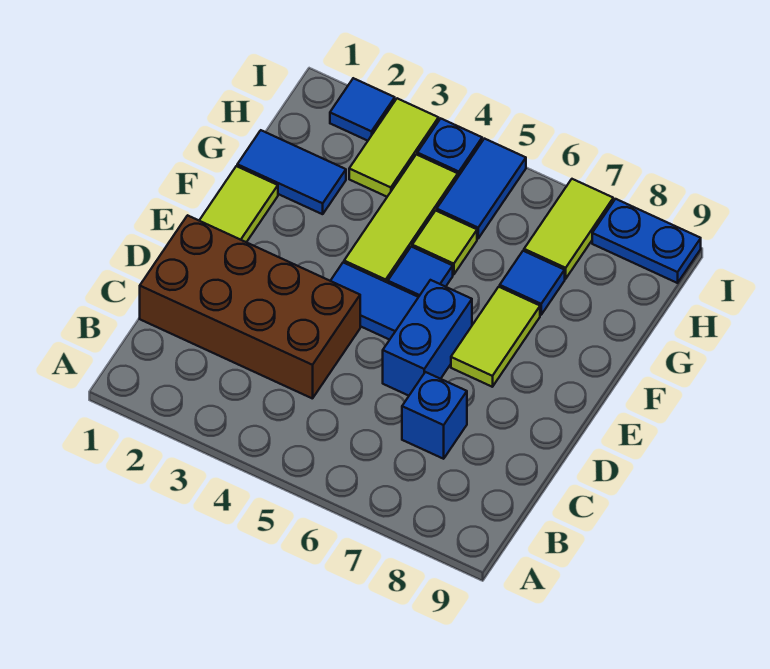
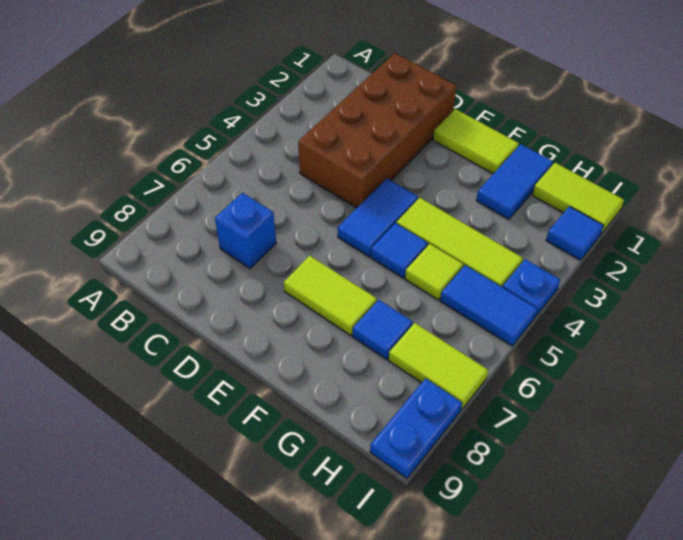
blue 1x2 brick [383,280,472,396] -> none
lime 1x2 tile [349,98,439,197] -> lime 1x2 tile moved to [532,163,624,234]

